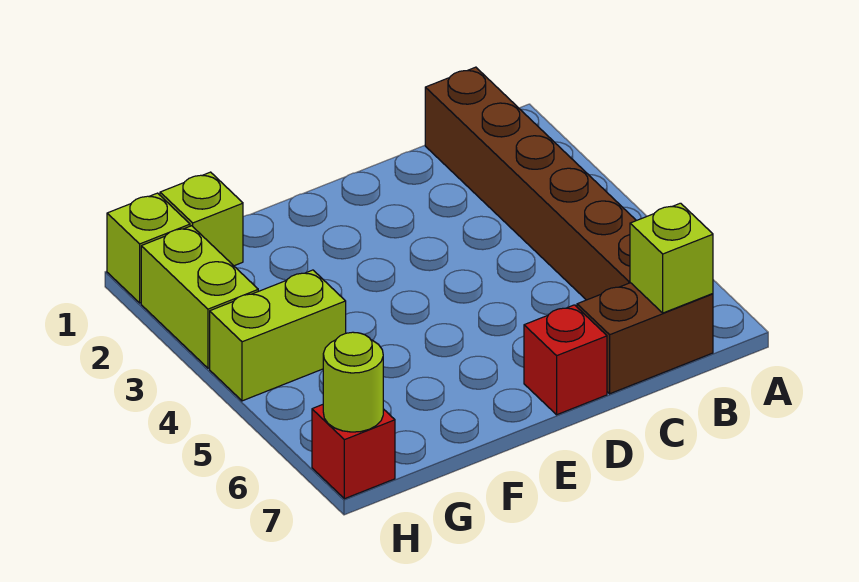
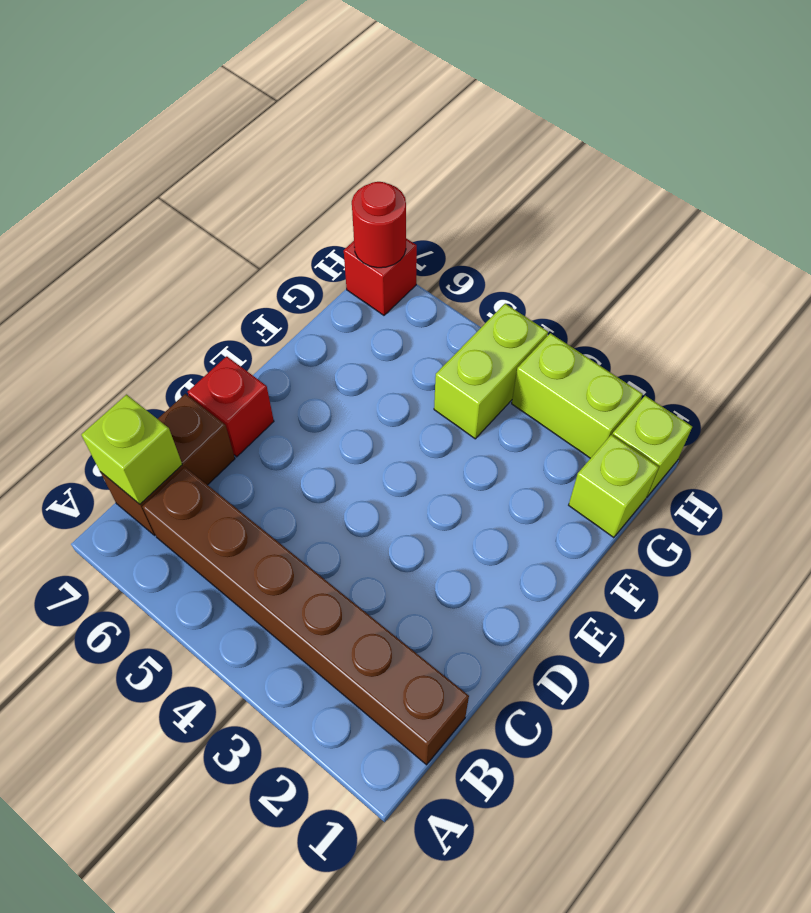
lime 1x1 round brick [323,332,383,432] -> red 1x1 round brick [352,182,406,268]

